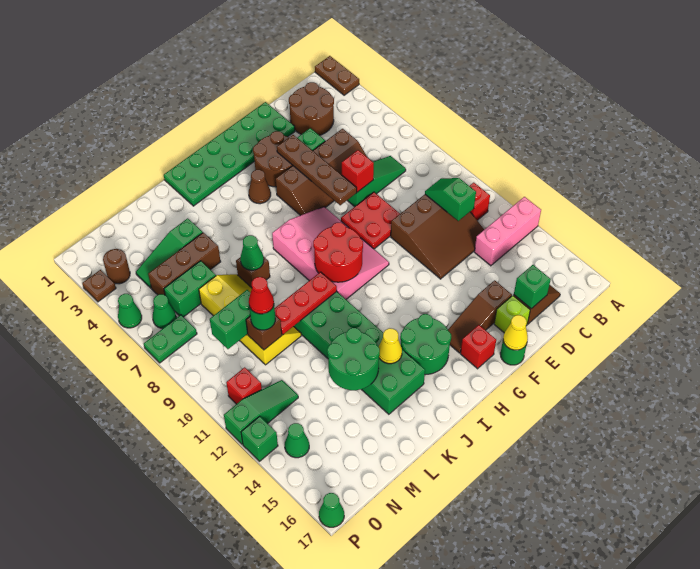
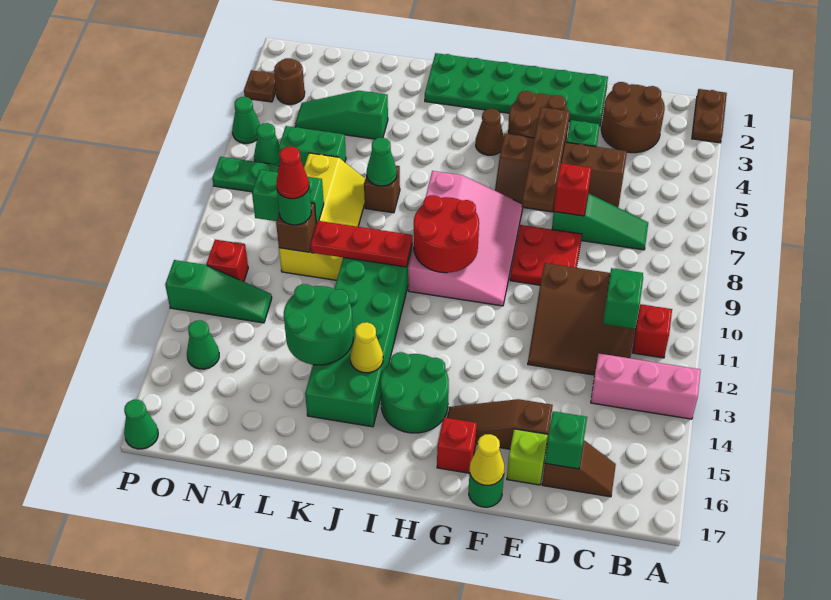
brown 1x3 brick [148,233,221,295] -> none
green 1x1 brick [241,416,278,461] -> none

